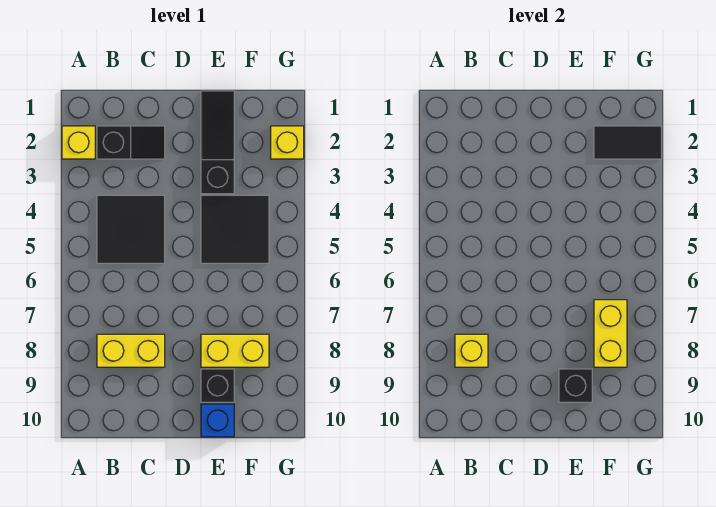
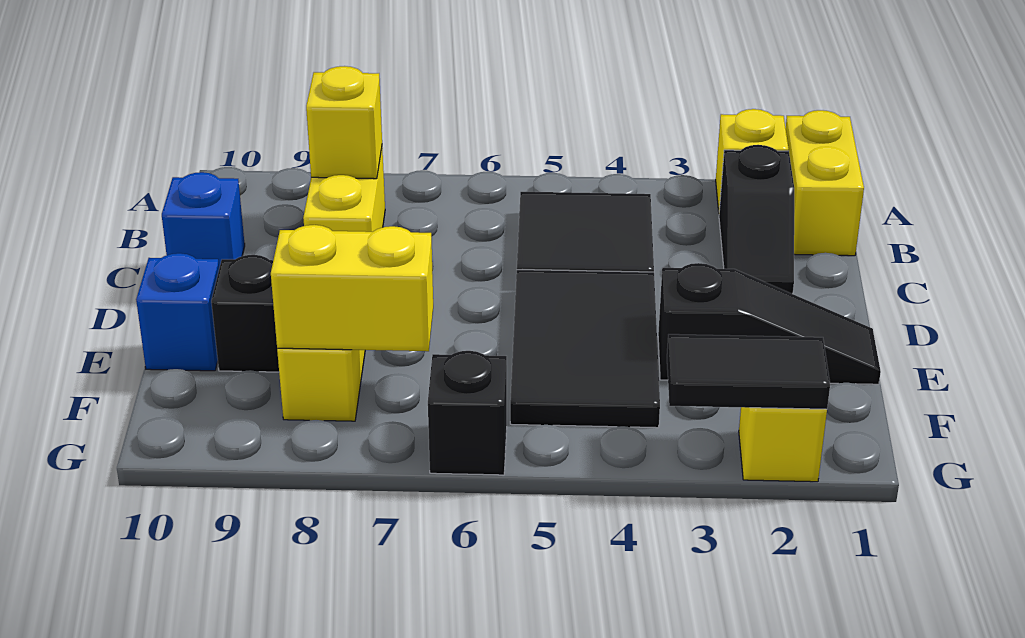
none -> yellow 1x2 brick [786,110,864,256]
none -> blue 1x1 brick [162,172,245,268]
black 2x2 tile [201,195,269,263] -> black 2x3 tile [510,270,660,428]
black 1x1 brick [559,369,592,402] -> black 1x1 brick moved to [428,351,507,475]
black 1x2 tile [594,126,662,159] -> black 1x2 tile turned to [667,334,830,409]

